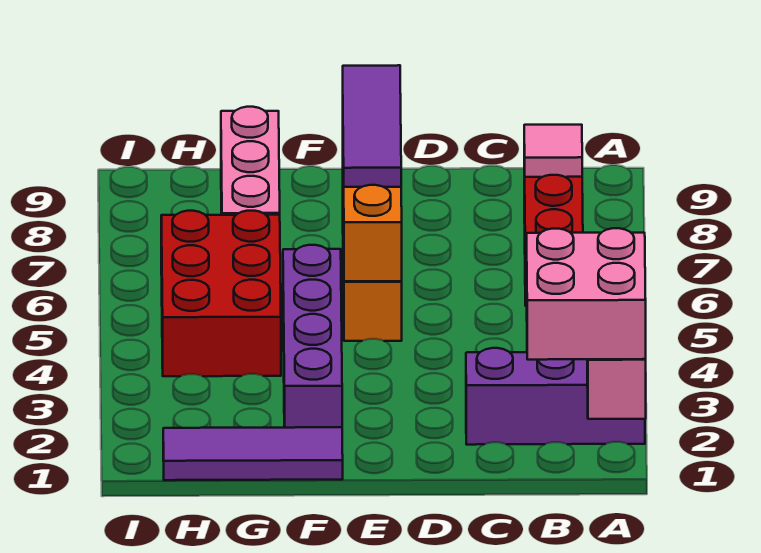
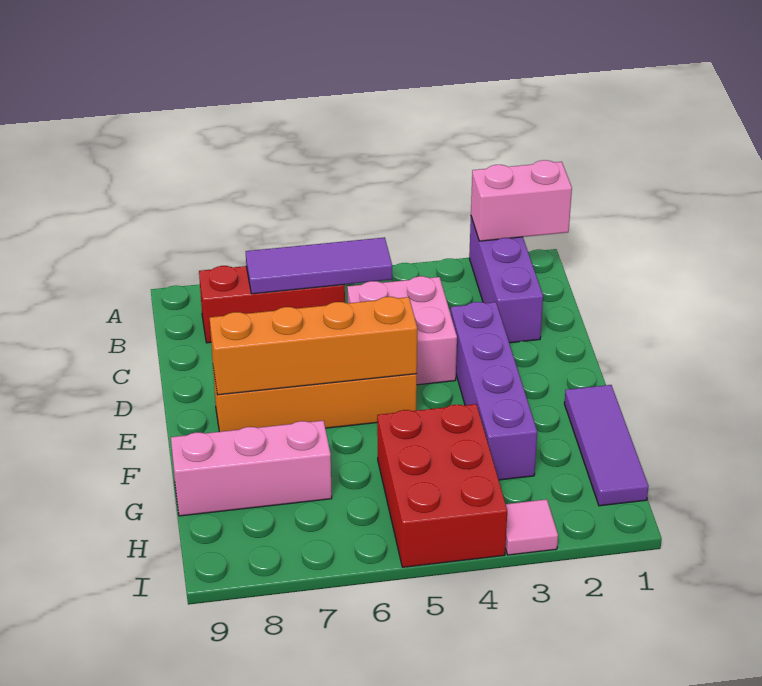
pink 2x2 brick [527,228,646,360] -> pink 2x2 brick moved to [347,276,457,385]
pink 1x1 tile [524,125,582,177] -> pink 1x1 tile moved to [505,499,558,555]
purple 1x3 tile [343,65,401,187] -> purple 1x3 tile moved to [246,237,392,294]
purple 1x4 brick [283,245,342,428] -> purple 1x4 brick turned to [451,302,537,480]
red 2x3 brick [161,211,281,376] -> red 2x3 brick turned to [377,404,507,567]

